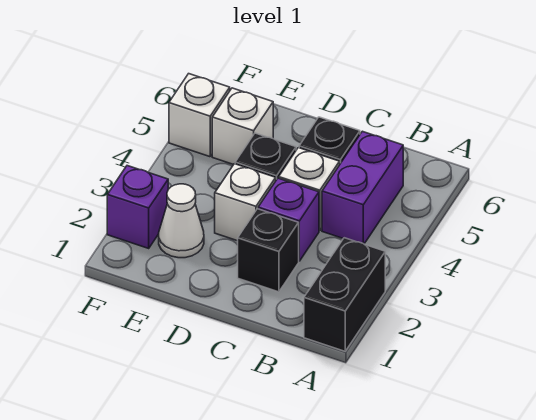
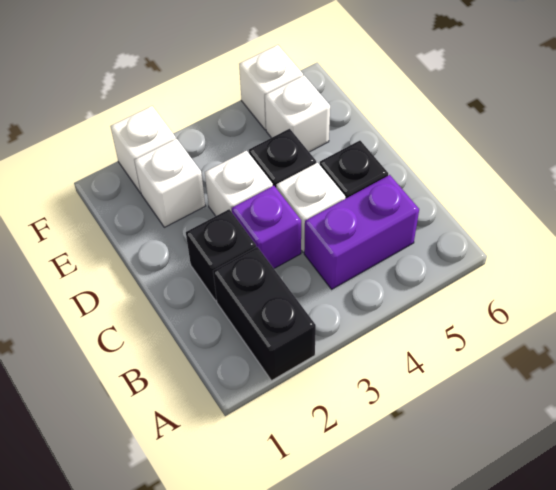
black 1x2 brick [304,238,385,351] -> black 1x2 brick turned to [213,247,316,381]
white 1x1 cone [159,184,204,258] -> white 1x1 brick [135,139,205,227]
purple 1x1 brick [107,166,168,248] -> white 1x1 brick [111,106,176,193]

